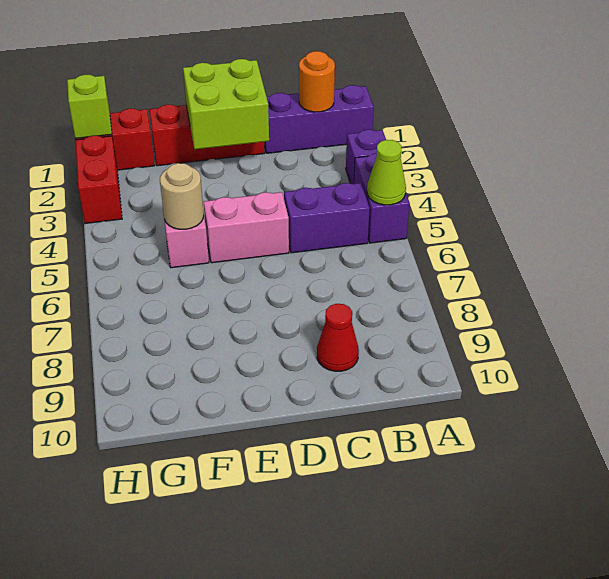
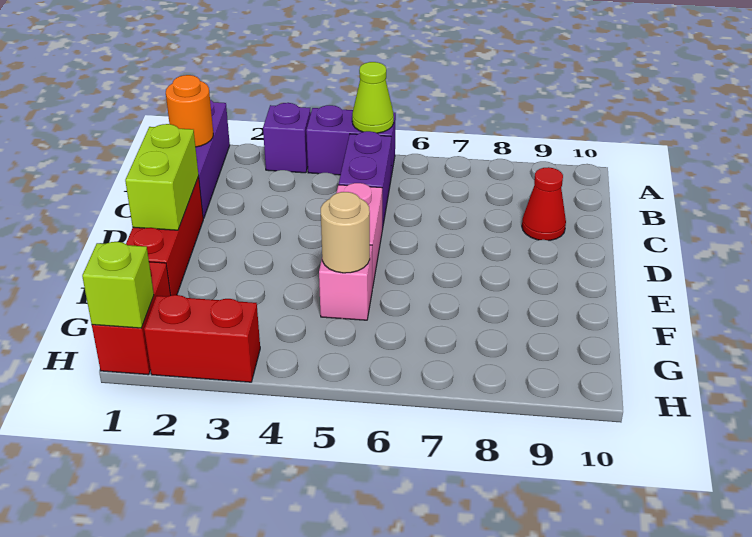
lime 2x2 brick [183,59,269,149] -> lime 1x2 brick [125,124,199,230]

